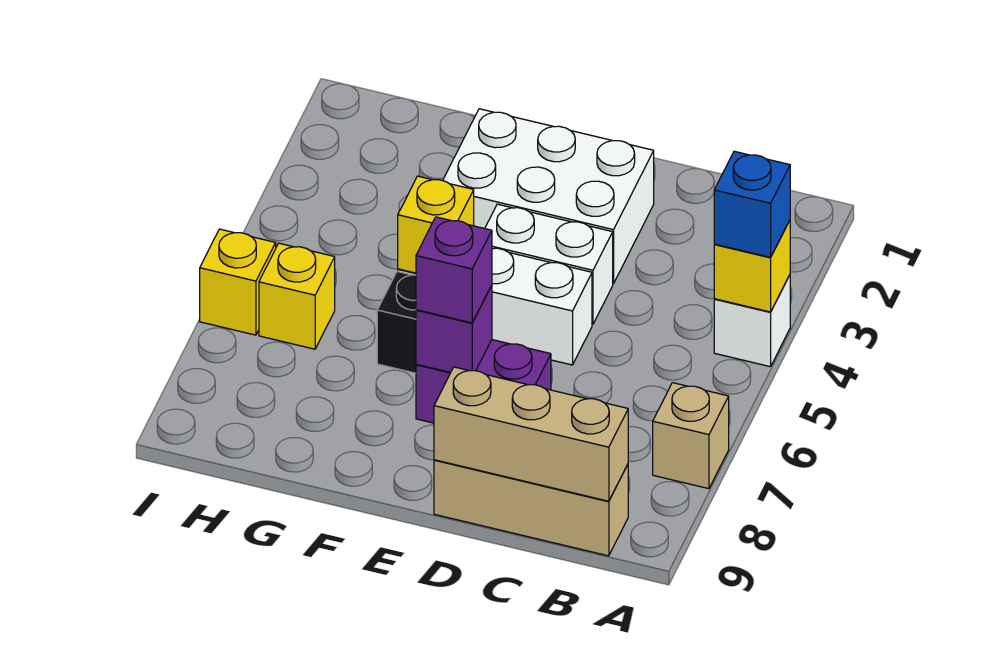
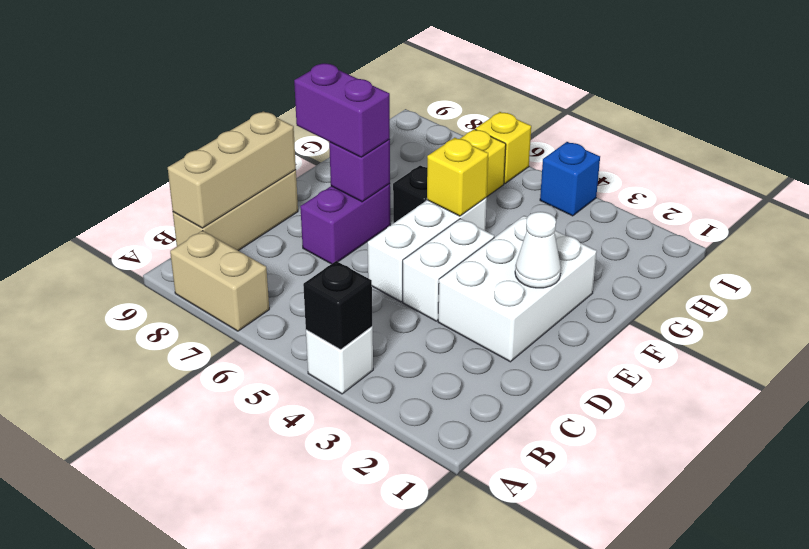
yellow 1x1 brick [714,220,790,312] -> black 1x1 brick [303,261,372,350]
blue 1x1 brick [714,151,790,257] -> blue 1x1 brick moved to [540,142,600,216]
tan 1x1 brick [653,383,729,489] -> tan 1x2 brick [170,231,269,331]
none -> white 1x1 cone [515,212,561,288]
purple 1x1 brick [416,217,492,323] -> purple 1x2 brick [294,63,390,157]

